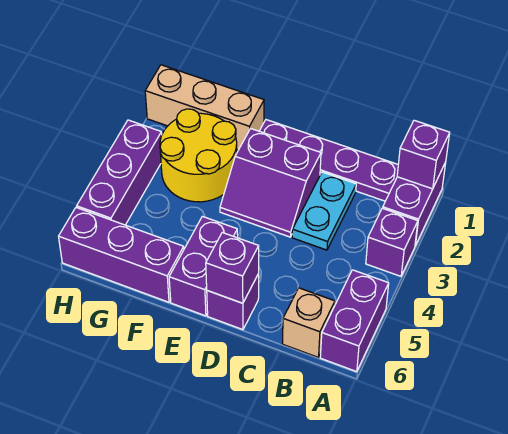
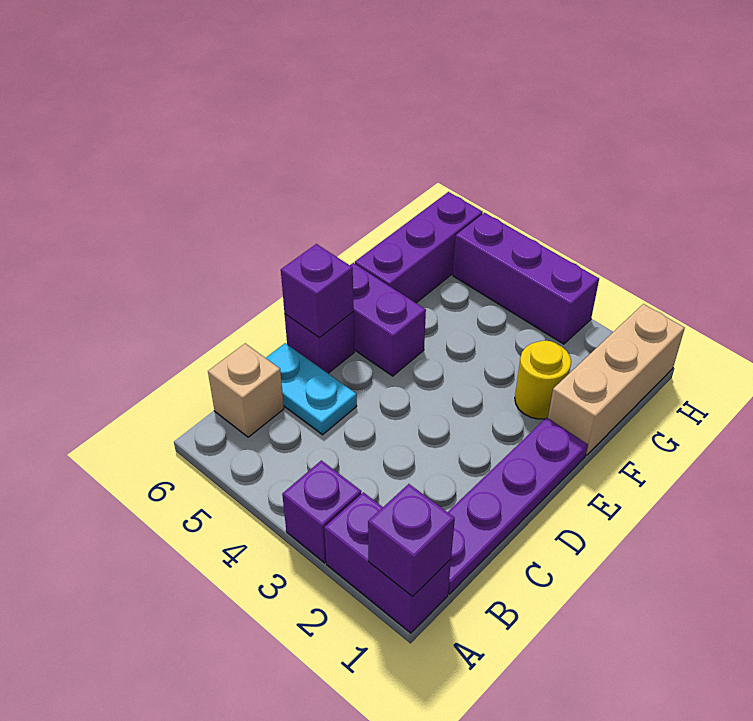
purple 1x2 brick [320,270,389,372] -> none
cyan 1x2 plate [292,172,356,250] -> cyan 1x2 plate moved to [266,343,357,435]
purple 2x2 slope [220,129,321,237] -> none
yellow 2x2 round brick [160,109,237,202] -> yellow 1x1 round brick [515,341,571,419]

